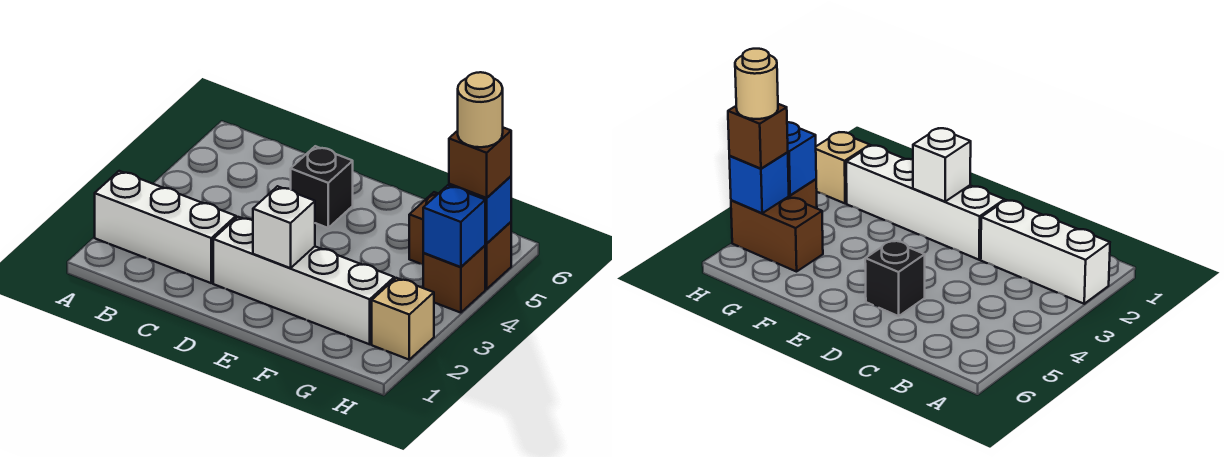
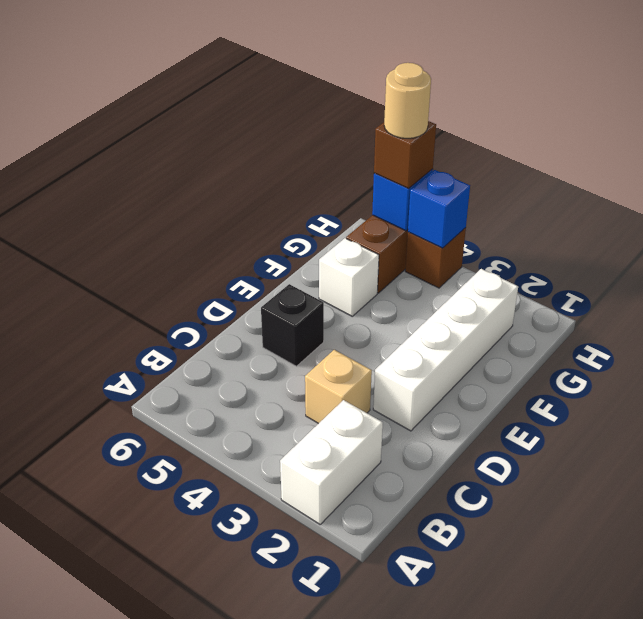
white 1x3 brick [95,171,236,283] -> white 1x2 brick [280,400,383,524]
white 1x1 brick [253,186,315,268] -> white 1x1 brick moved to [319,238,379,316]
tan 1x1 brick [372,278,434,360] -> tan 1x1 brick moved to [305,350,372,424]

